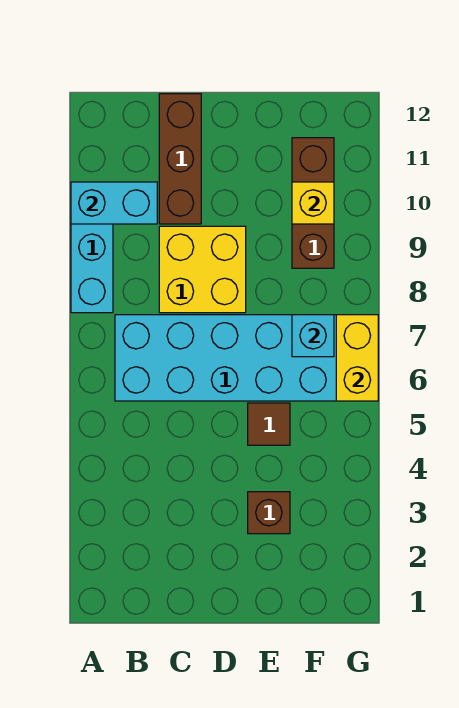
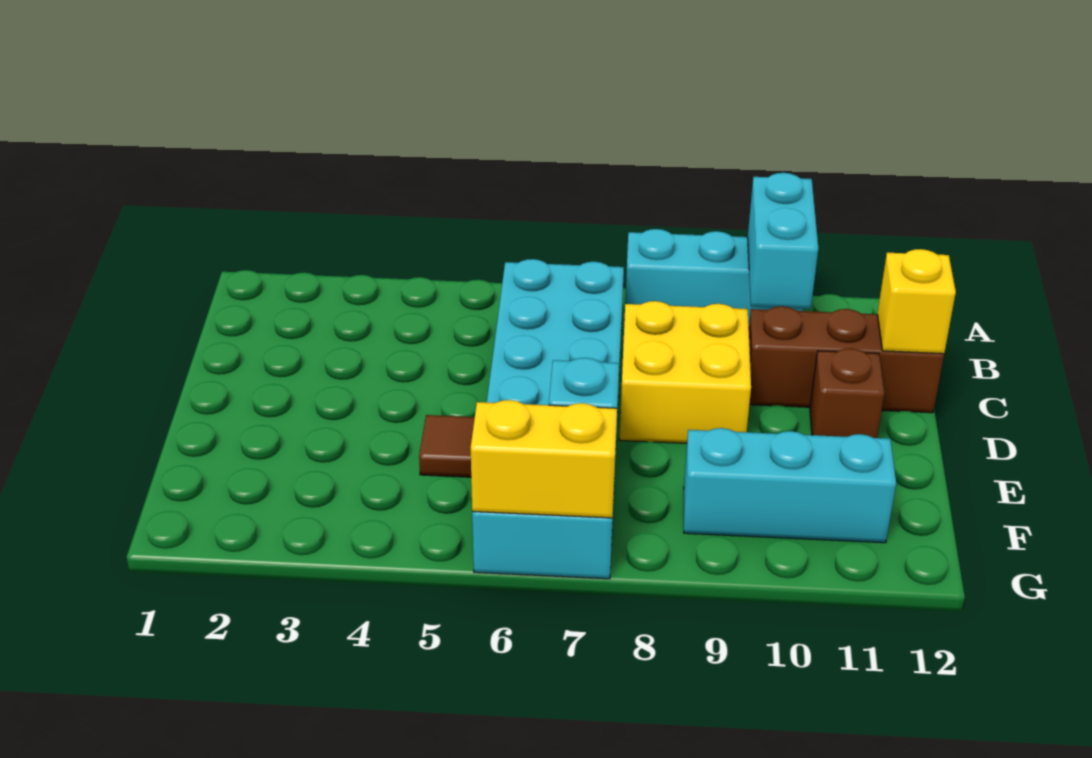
brown 1x1 brick [248,492,290,534] -> brown 1x1 brick moved to [810,348,884,438]
brown 1x3 brick [292,138,334,268] -> cyan 1x3 brick [684,428,896,543]
yellow 1x1 brick [292,182,334,224] -> yellow 1x1 brick moved to [877,249,956,354]

